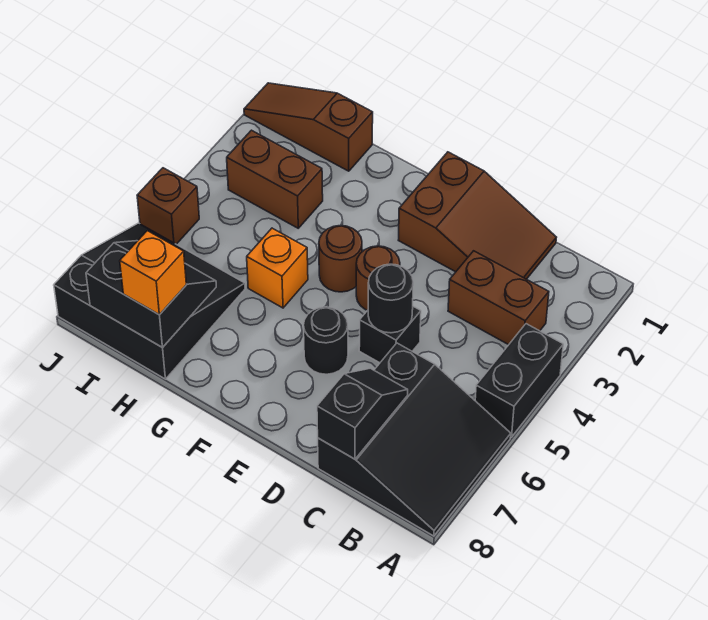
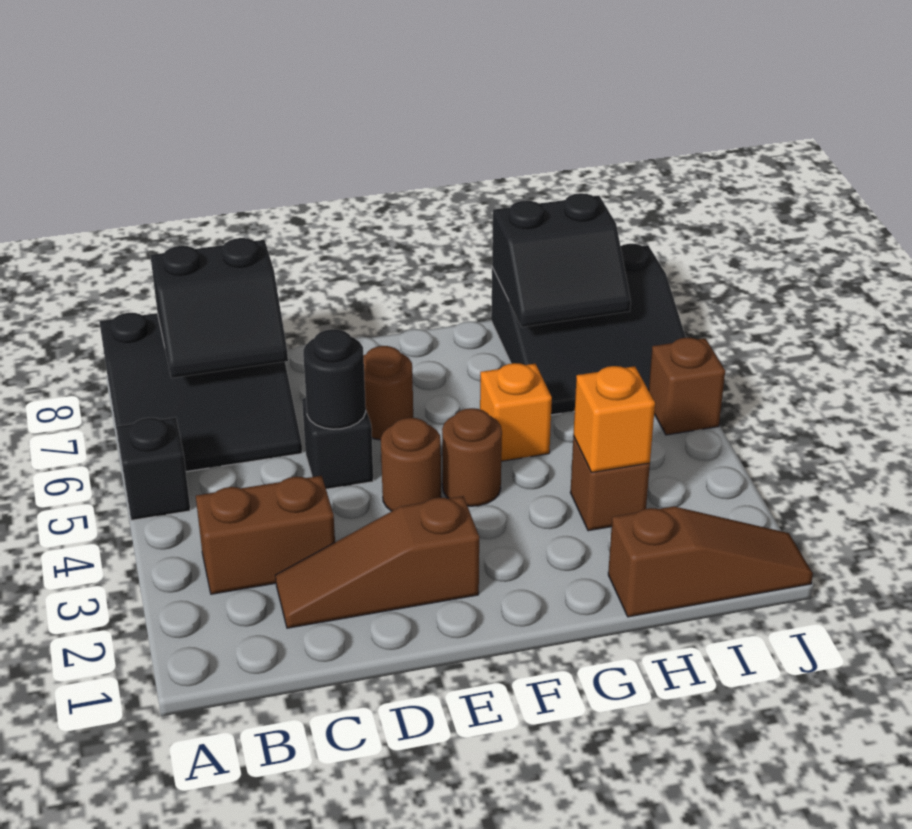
black 1x2 brick [475,324,563,437] -> black 1x1 brick [117,417,190,520]
black 3x3 slope [318,343,511,536] -> black 3x3 slope turned to [99,313,302,472]
brown 2x3 slope [398,152,556,279] -> brown 1x3 slope [275,496,479,628]
black 1x2 slope [317,368,408,459] -> black 2x2 slope [150,238,288,378]
black 1x1 round brick [304,307,348,374] -> brown 1x1 round brick [364,346,413,440]
brown 1x2 brick [227,130,323,228] -> brown 1x1 brick [570,436,650,531]
orange 1x1 brick [120,231,186,315] -> orange 1x1 brick moved to [573,366,655,473]

